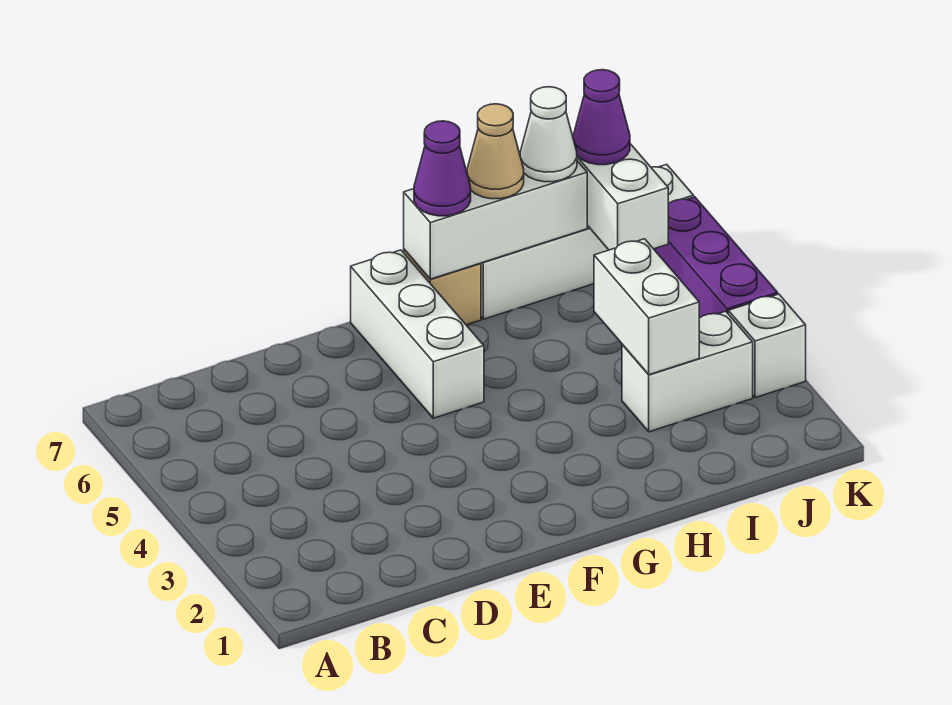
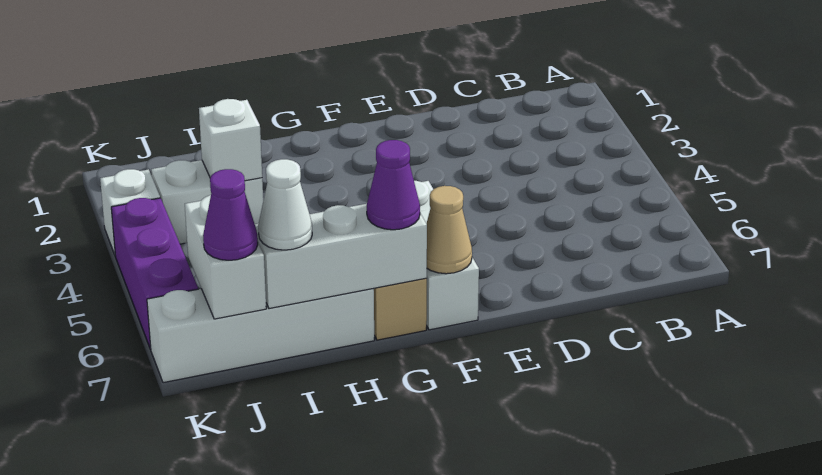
tan 1x1 cone [467,104,524,199] -> tan 1x1 cone moved to [426,186,472,274]
white 1x2 brick [594,239,699,375] -> white 1x1 brick [199,99,262,181]

